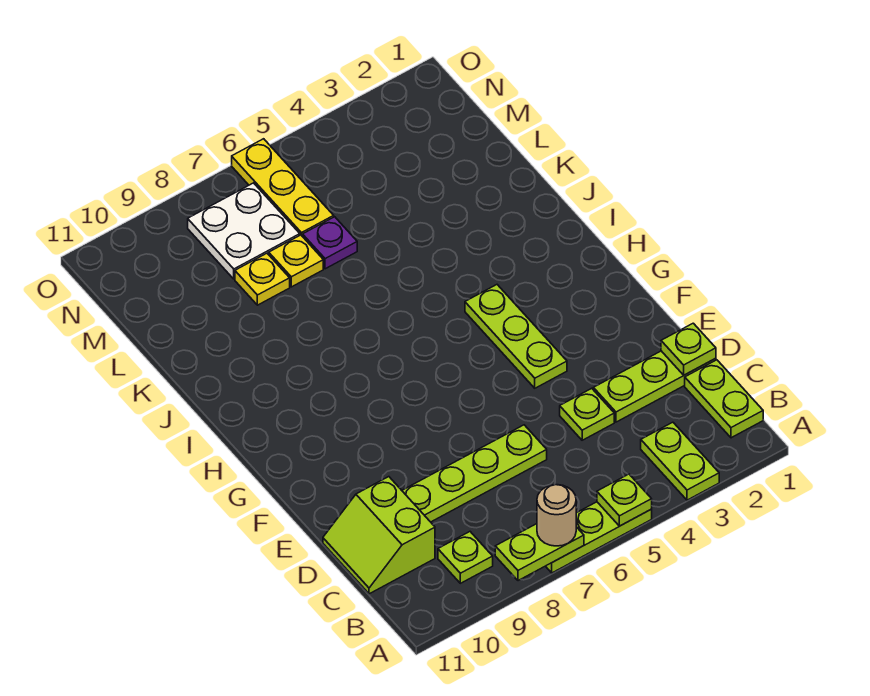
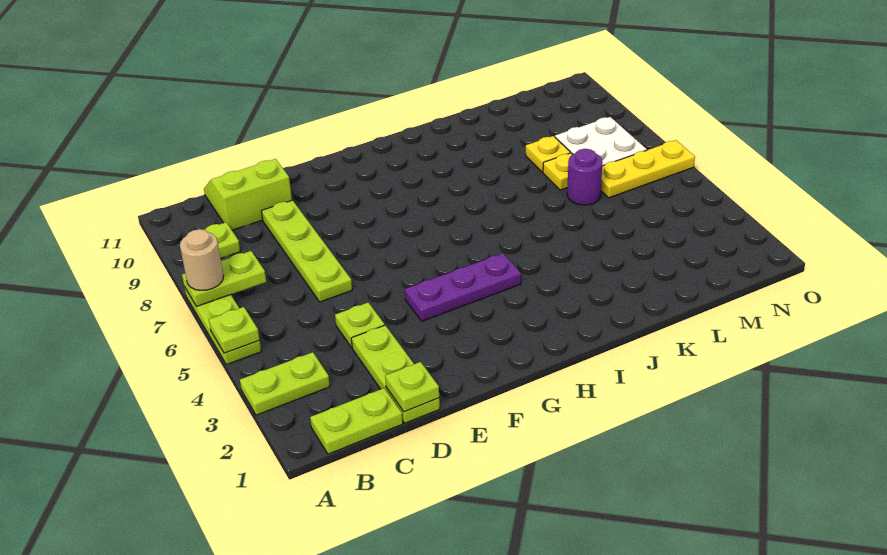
lime 1x2 plate [495,524,584,581] -> lime 1x2 plate turned to [182,251,266,306]
lime 1x3 plate [465,285,567,388] -> purple 1x3 plate [405,253,521,321]
purple 1x1 plate [303,217,357,269] -> purple 1x1 round brick [567,149,603,205]

